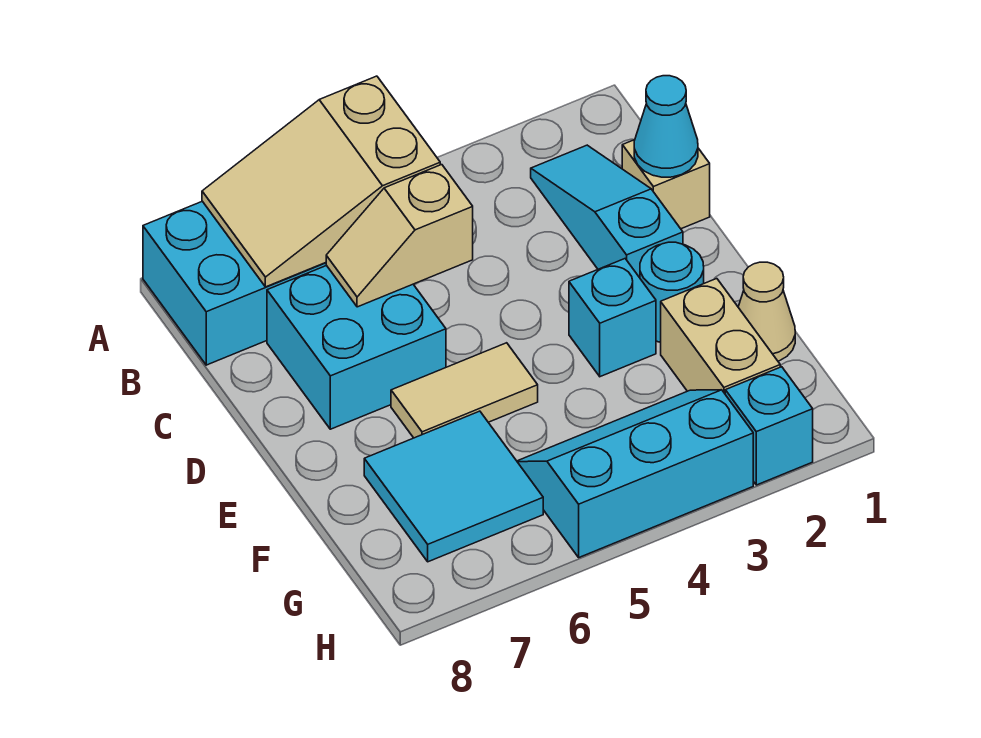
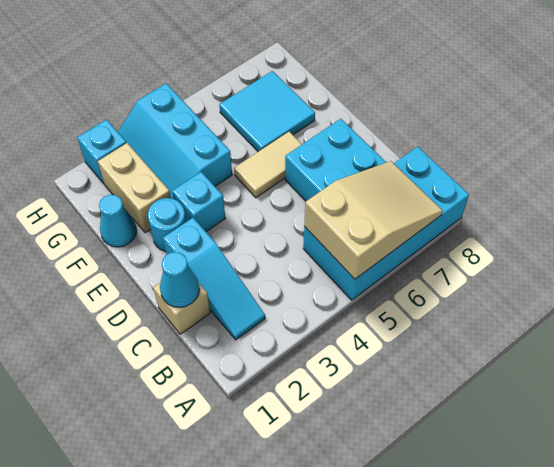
tan 1x2 slope [326,165,473,307] -> none
tan 1x1 cone [738,262,795,361] -> cyan 1x1 cone [99,195,137,247]
cyan 2x3 slope [517,390,753,557] -> cyan 2x3 slope turned to [118,83,232,199]

